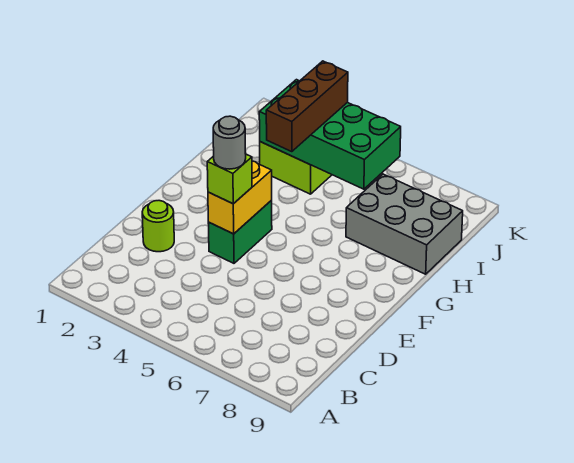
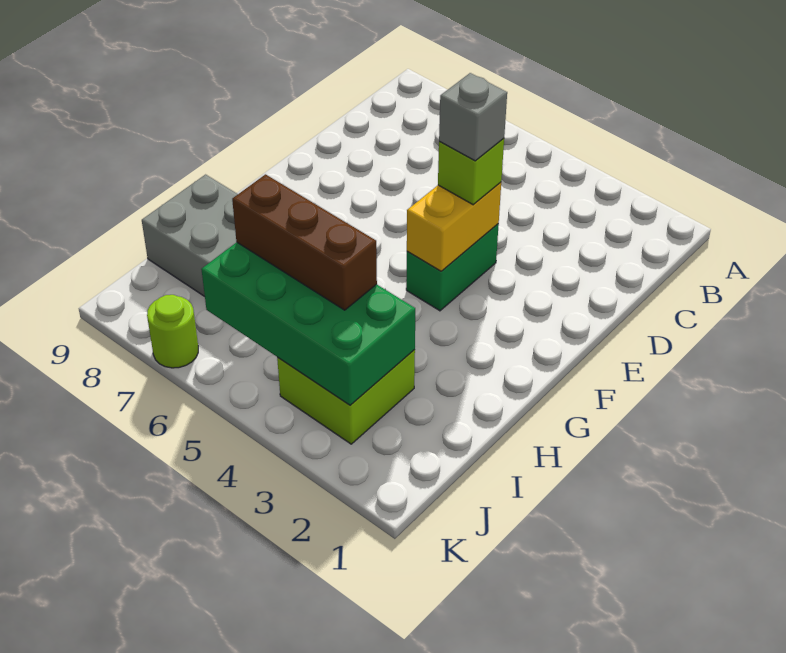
lime 1x1 round brick [142,201,174,252] -> lime 1x1 round brick moved to [147,295,198,368]
grey 1x1 round brick [213,116,246,169] -> grey 1x1 brick [439,73,507,161]
brown 1x3 brick [266,61,348,152] -> brown 1x3 brick turned to [232,174,377,310]

